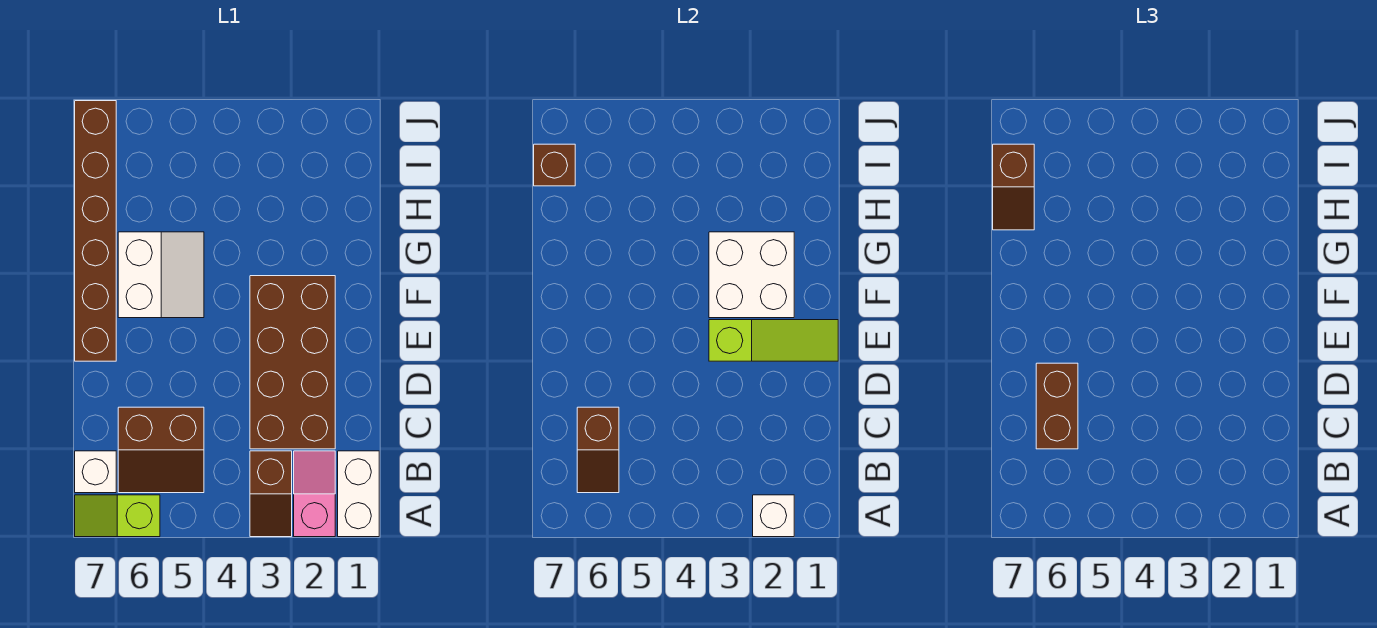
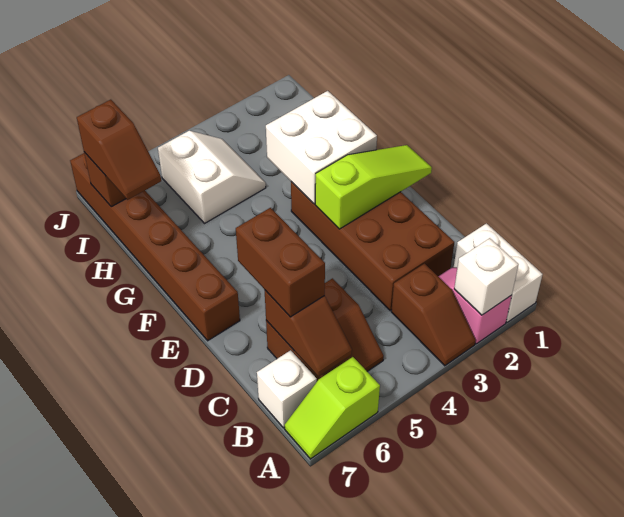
white 2x2 slope [118,232,204,318] -> white 2x2 slope moved to [158,131,266,223]

